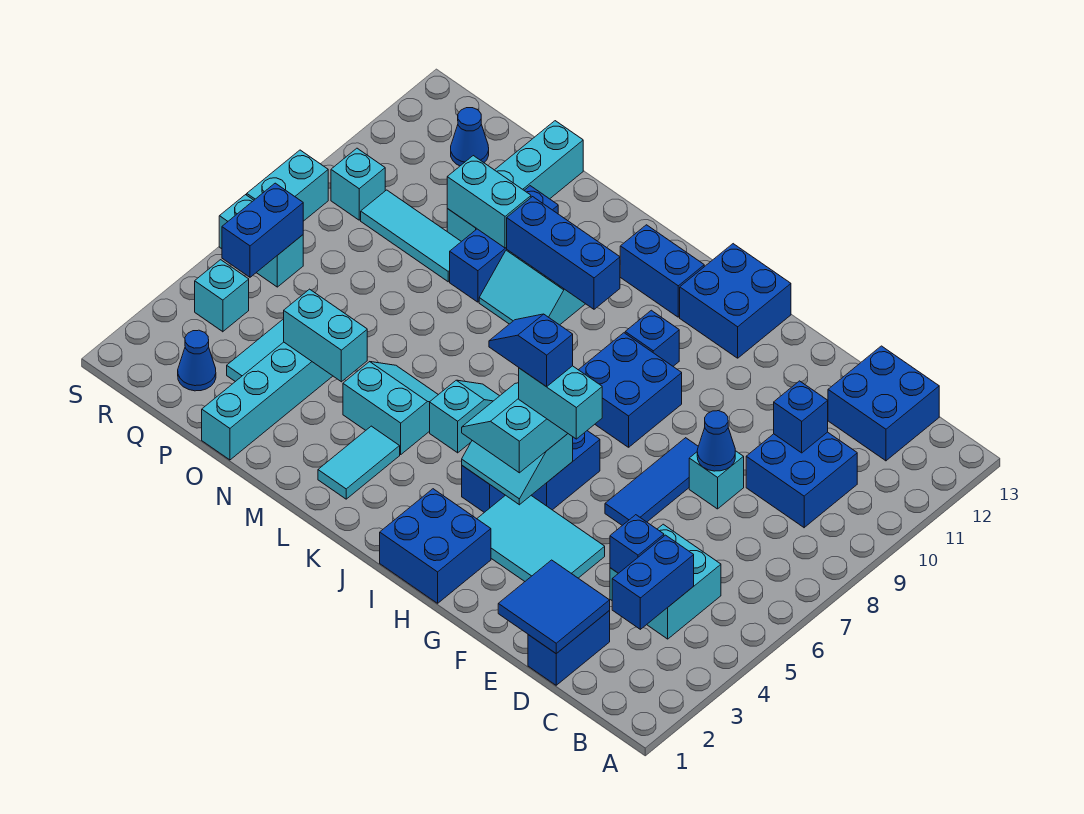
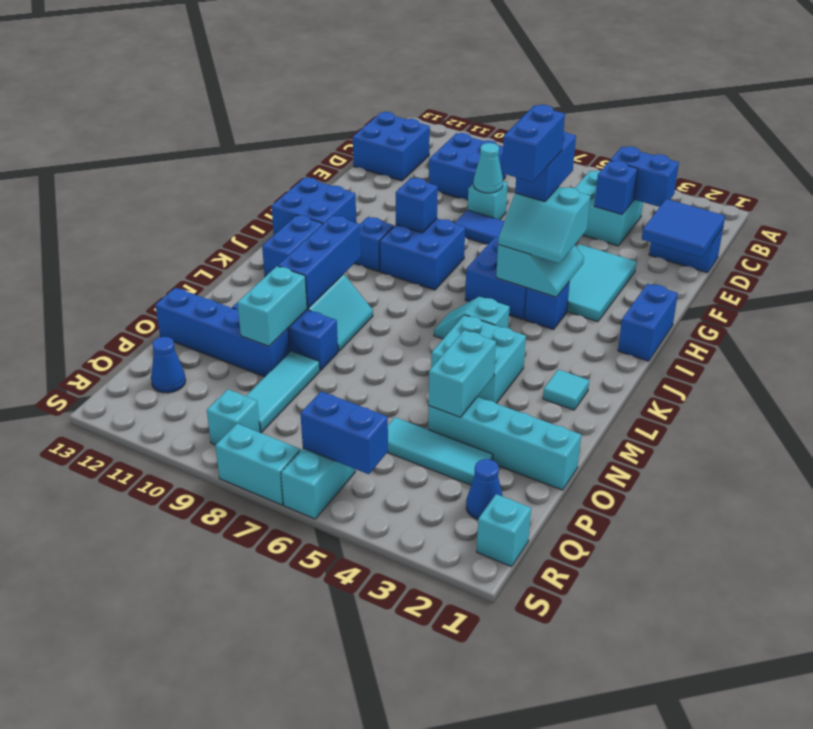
blue 1x1 brick [774,381,828,453] -> blue 1x1 brick moved to [396,178,438,233]
blue 1x1 cone [697,411,735,471] -> cyan 1x1 cone [474,143,503,193]
cyan 1x2 brick [519,366,602,439] -> blue 1x2 brick [515,131,576,202]
blue 2x2 brick [380,489,491,603] -> blue 1x2 brick [618,284,678,361]
blue 1x2 slope [489,314,573,387] -> blue 1x2 brick [502,105,565,182]
cyan 1x2 tile [318,426,400,499] -> cyan 1x1 tile [543,369,589,410]
cyan 2x2 slope [343,362,438,454] -> cyan 2x2 brick [431,315,526,403]
cyan 1x4 brick [447,121,583,242] -> blue 1x4 brick [155,288,290,377]
cyan 1x1 brick [195,260,249,332] -> cyan 1x1 brick moved to [477,494,531,567]

